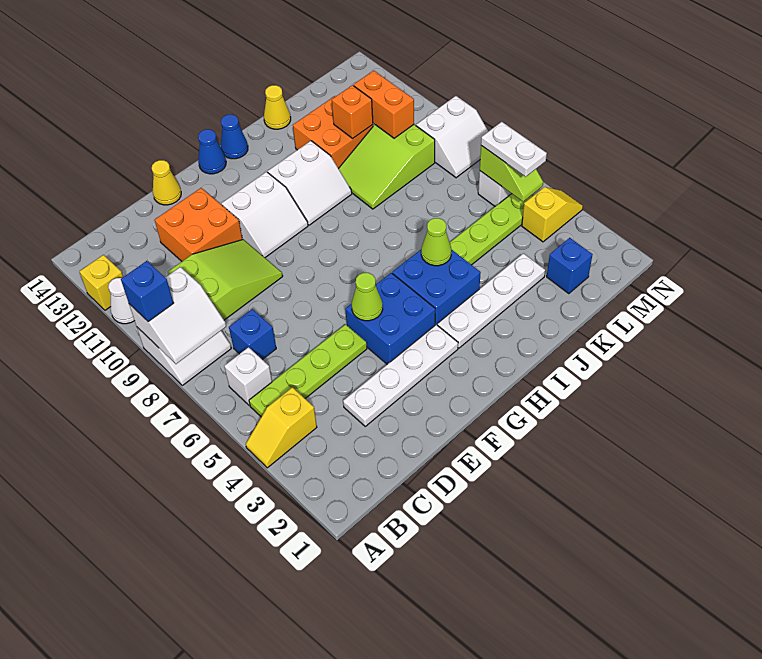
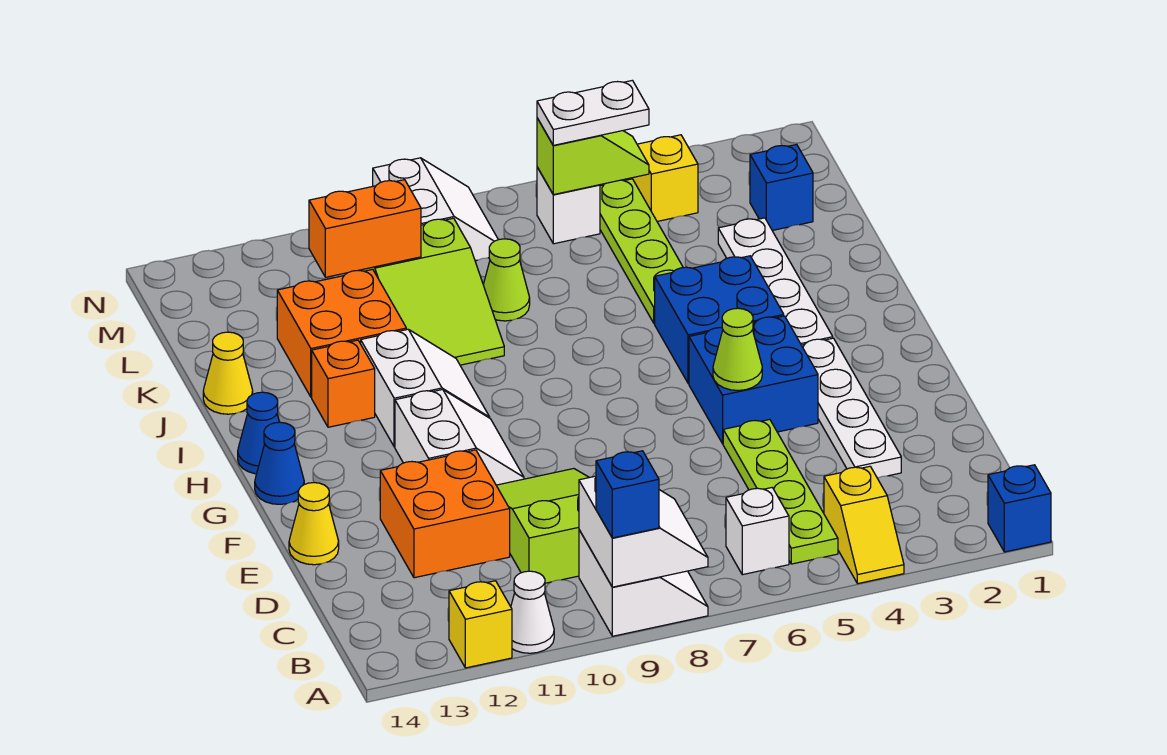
blue 1x1 brick [229,309,276,360] -> blue 1x1 brick moved to [988,465,1051,552]
lime 1x1 cone [421,218,451,266] -> lime 1x1 cone moved to [483,239,530,321]
orange 1x1 brick [332,85,373,139] -> orange 1x1 brick moved to [312,340,375,427]

